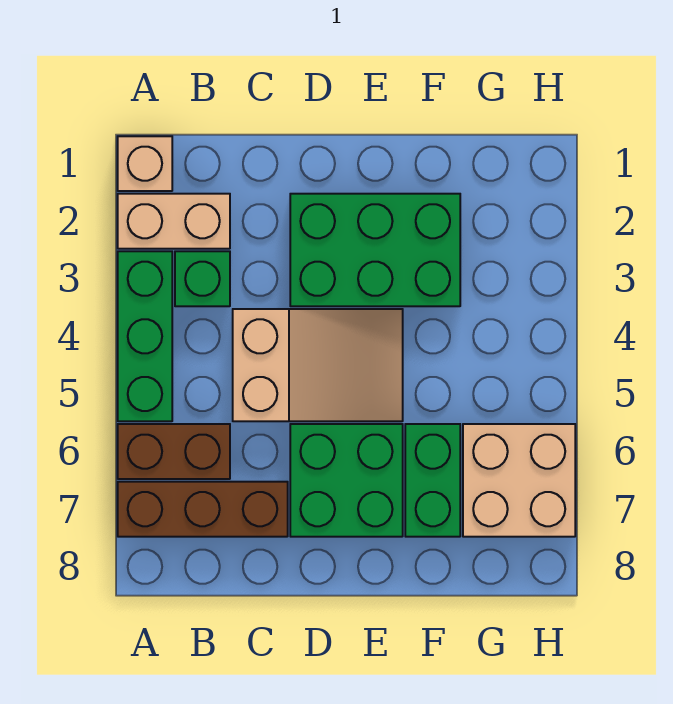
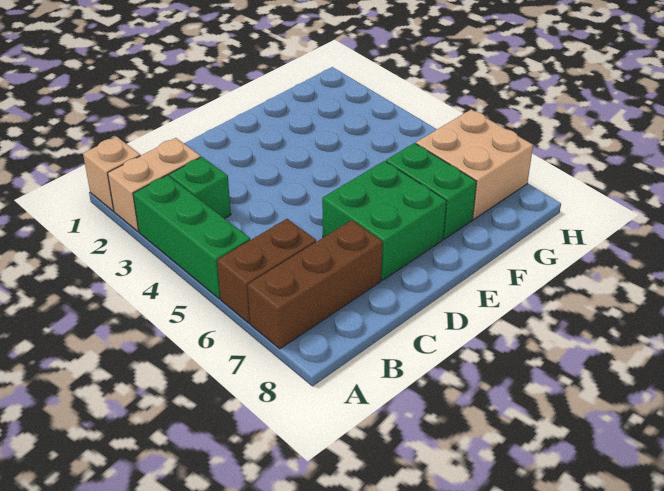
tan 2x3 slope [233,309,403,421] -> none
green 2x3 brick [290,194,460,306] -> none

